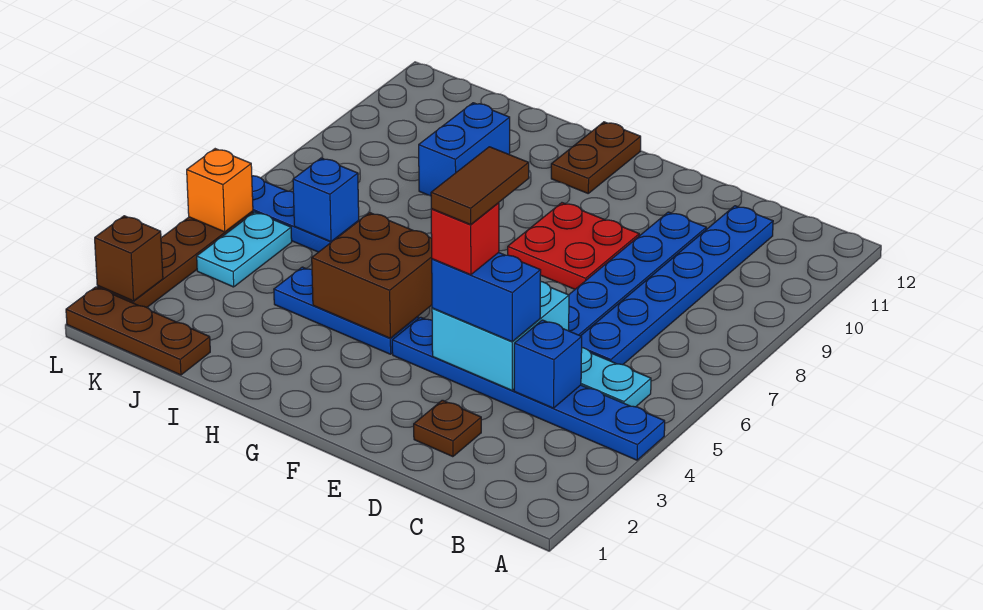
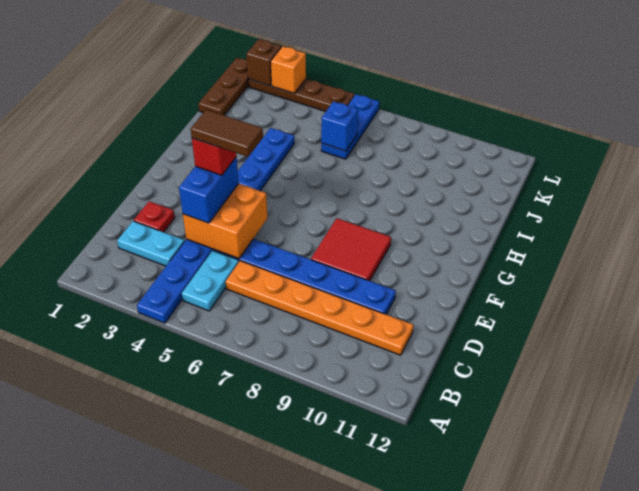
blue 1x1 brick [514,320,582,408] -> none
blue 1x6 plate [581,206,773,365] -> orange 1x6 plate [226,261,413,355]
brown 1x1 plate [414,400,481,457] -> red 1x1 plate [134,201,175,232]
cyan 2x2 brick [432,281,569,390] -> orange 2x2 brick [183,184,267,259]
red 2x2 plate [508,203,639,289] -> red 2x2 tile [311,218,391,281]
brown 2x2 brick [312,213,432,338] -> none
brown 1x2 plate [551,122,641,193] -> none
blue 1x2 brick [419,103,510,196] -> none
cyan 1x2 plate [197,212,292,287] -> cyan 1x2 plate moved to [117,221,185,266]
orange 1x1 brick [187,149,253,232] -> orange 1x1 brick moved to [271,46,306,93]

